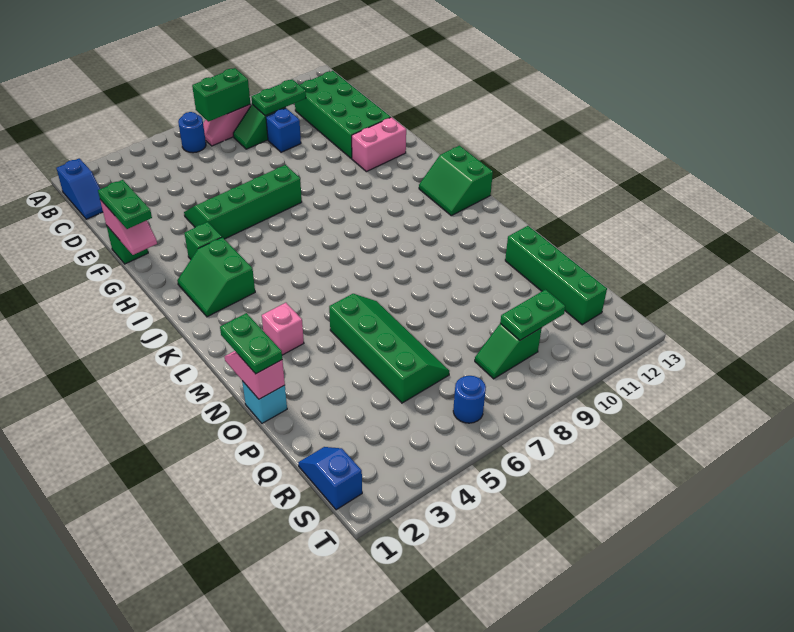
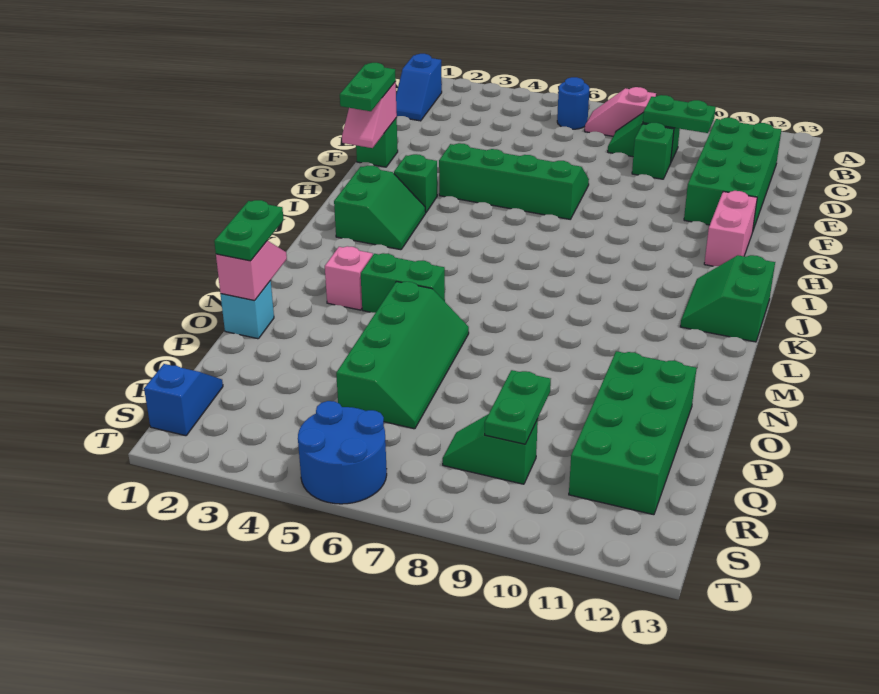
green 1x2 brick [192,68,250,122] -> green 1x2 brick moved to [361,253,445,313]
blue 1x1 brick [266,108,301,152] -> green 1x1 brick [632,123,674,179]
pink 1x2 brick [352,117,406,172] -> pink 1x2 brick turned to [704,191,757,266]
green 2x2 slope [177,237,255,317] -> green 2x2 slope turned to [334,166,426,250]
green 1x4 brick [505,226,607,325] -> green 2x4 brick [569,351,697,515]
green 1x2 plate [500,290,565,340] -> green 1x2 plate turned to [485,370,551,444]
blue 1x1 round brick [453,376,486,423] -> blue 2x2 round brick [298,401,387,504]

